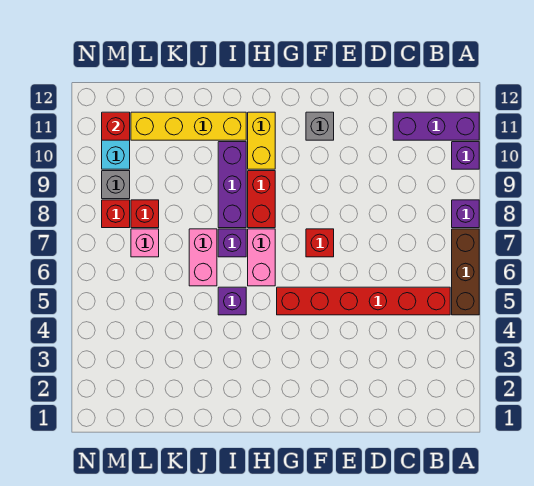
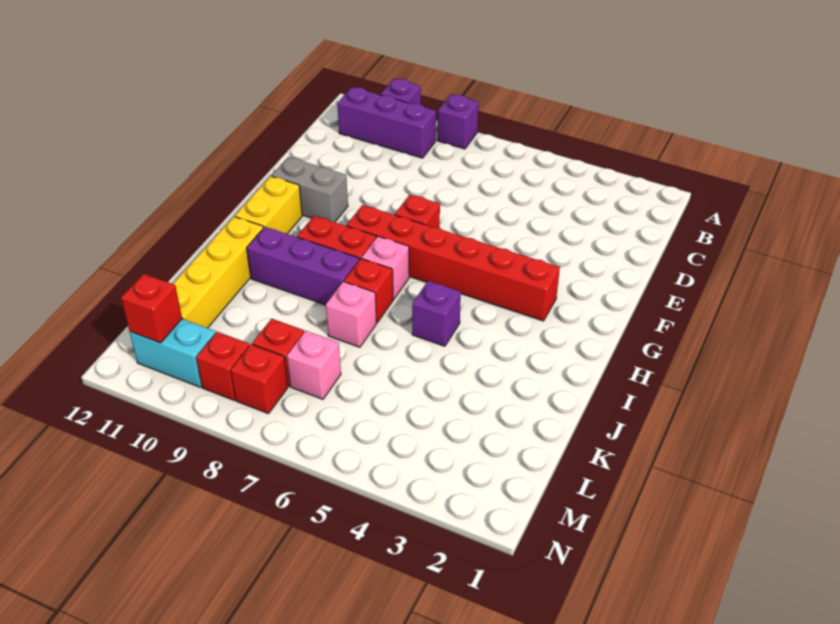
brown 1x3 brick [452,229,479,315] -> none
purple 1x3 brick [393,112,479,140] -> purple 1x3 brick turned to [337,87,436,158]
red 1x6 brick [277,287,450,315] -> red 1x6 brick turned to [346,205,560,321]
grey 1x1 brick [306,112,334,140] -> grey 1x2 brick [272,157,348,222]
pink 1x2 brick [248,229,275,286] -> pink 1x1 brick [362,236,409,299]
yellow 1x2 brick [248,112,275,169] -> yellow 1x2 brick turned to [235,176,302,234]
purple 1x1 brick [218,229,246,257] -> red 1x1 brick [344,258,393,323]
pink 1x2 brick [189,229,217,286] -> pink 1x1 brick [326,282,376,347]
grey 1x1 brick [102,171,130,199] -> red 1x1 brick [196,332,250,400]

